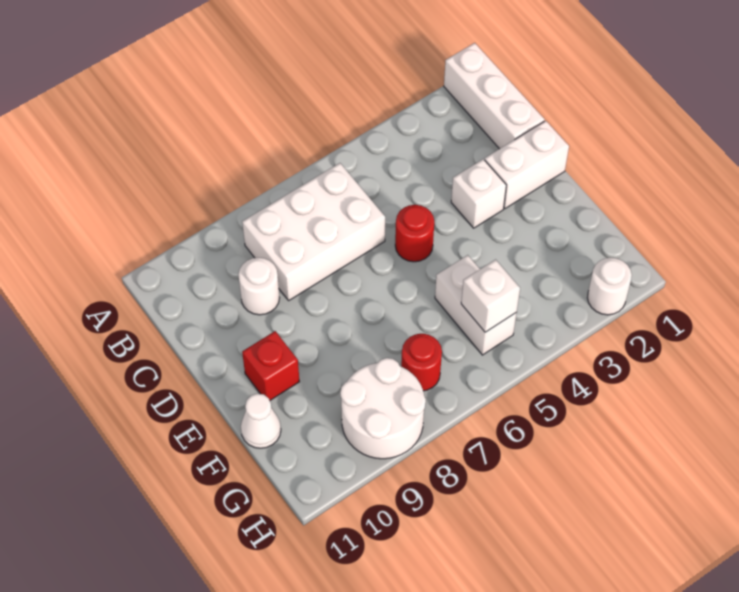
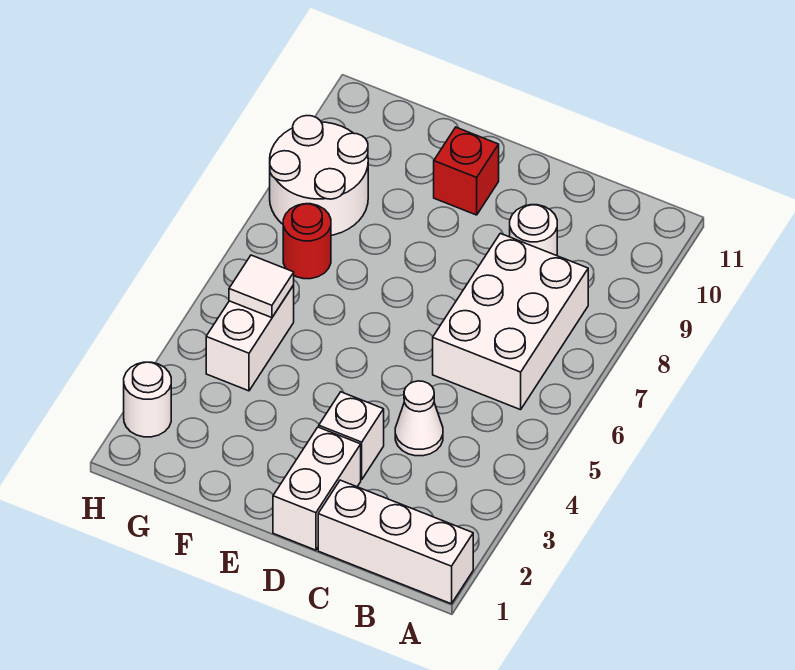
red 1x1 round brick [395,205,434,262] -> none
white 1x2 brick [435,255,517,355] -> white 1x2 brick turned to [206,285,294,391]
white 1x1 cone [241,394,281,448] -> white 1x1 cone moved to [395,381,443,456]
white 1x1 brick [461,260,520,332] -> white 1x1 tile [229,255,294,318]

